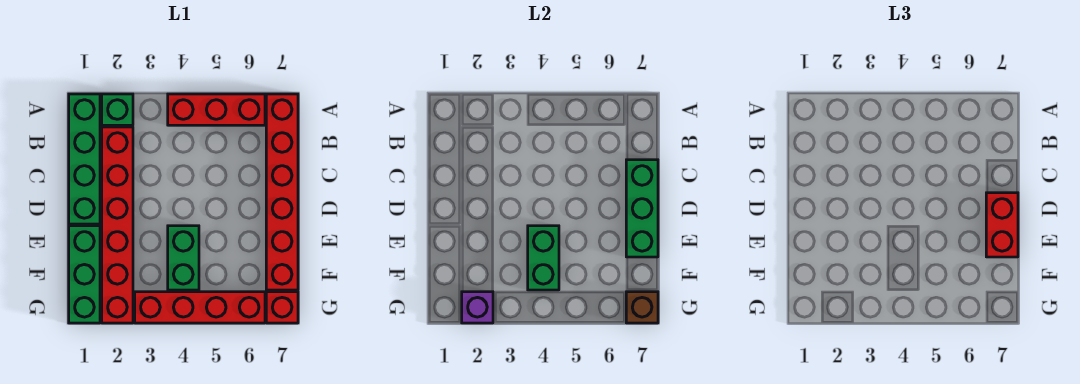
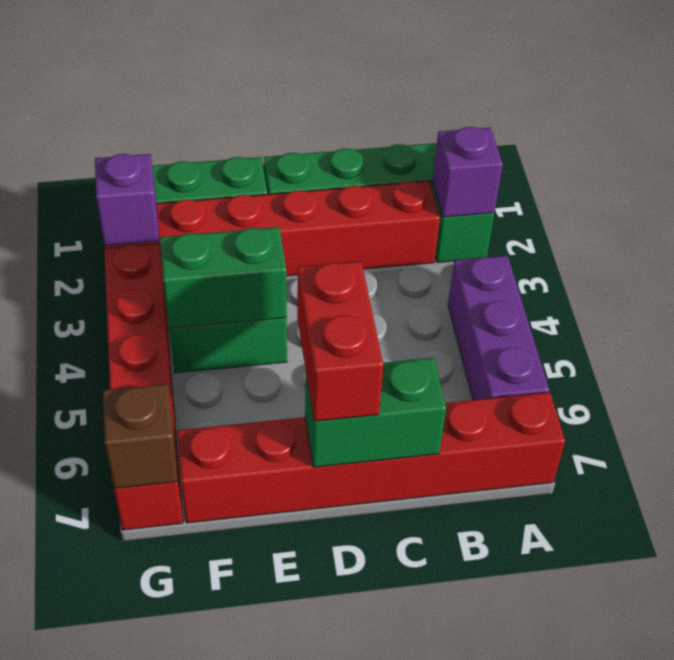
none -> purple 1x1 brick [433,127,503,217]
red 1x3 brick [168,94,265,125] -> purple 1x3 brick [448,256,549,400]
green 1x3 brick [626,160,658,257] -> green 1x2 brick [305,358,446,467]
red 1x2 brick [986,193,1018,257] -> red 1x2 brick turned to [297,261,383,421]

